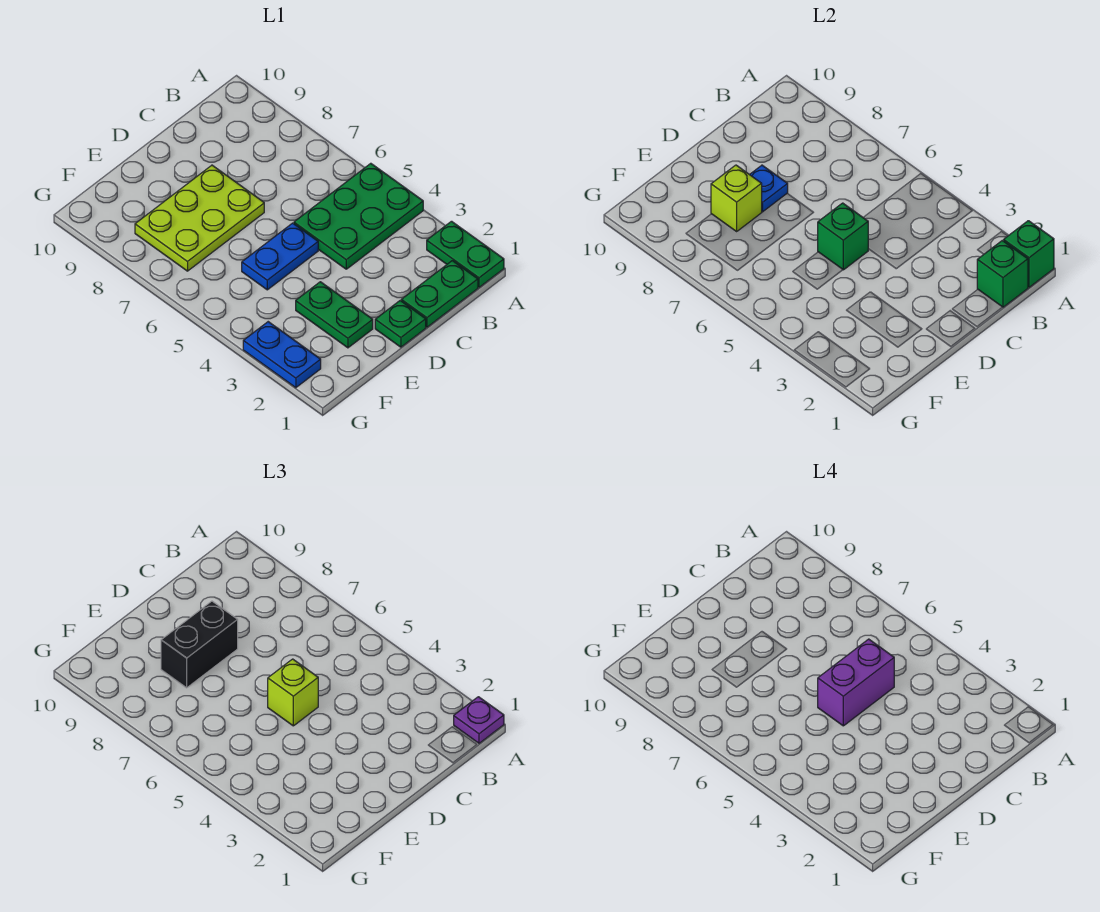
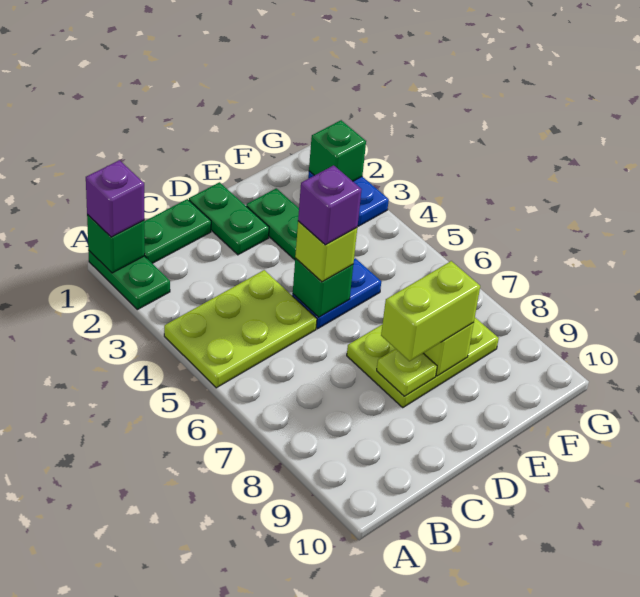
purple 1x1 plate [454,697,504,743] -> purple 1x1 brick [86,160,144,237]
green 2x3 plate [294,163,423,269] -> lime 2x3 plate [164,270,317,388]
green 1x1 brick [977,241,1028,307] -> green 1x1 brick moved to [309,120,366,181]
purple 1x2 brick [818,639,894,726] -> purple 1x1 brick [298,165,362,245]
green 1x1 plate [375,301,426,347] -> green 1x2 plate [189,182,269,255]
blue 1x1 plate [750,165,788,212] -> lime 1x1 plate [377,349,437,396]
black 1x2 brick [161,601,238,688] -> lime 1x2 brick [381,261,480,361]

